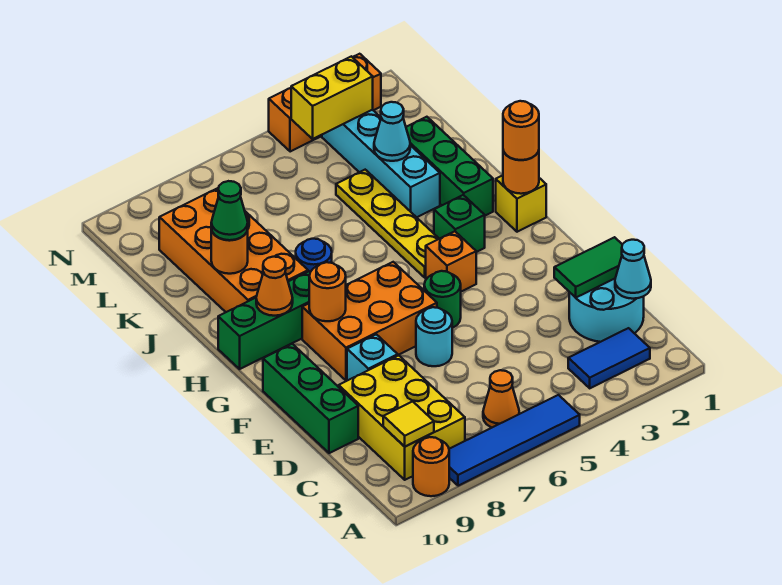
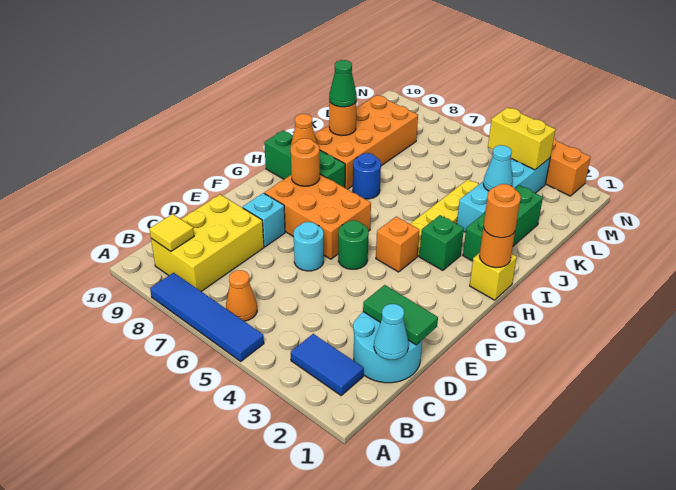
orange 1x1 round brick [413,437,449,496] -> none
green 1x3 brick [263,344,358,453] -> none

